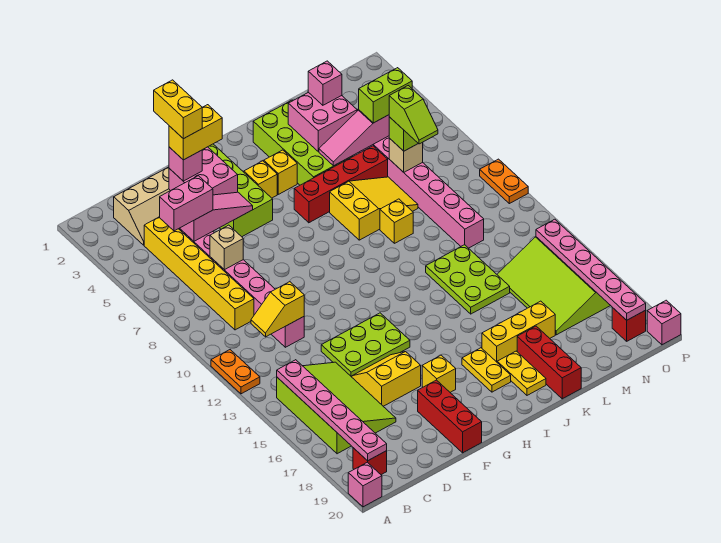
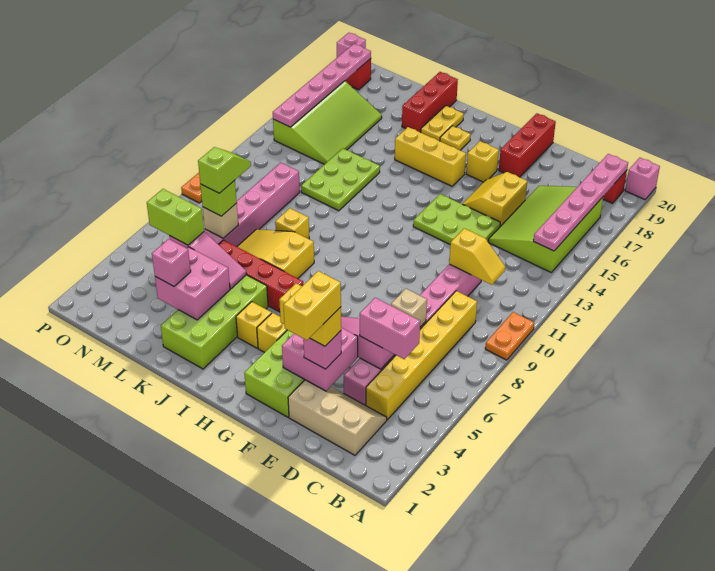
orange 1x2 plate [211,350,260,394] -> orange 1x2 plate moved to [485,312,534,360]
yellow 2x2 slope [352,352,421,406] -> yellow 2x2 slope turned to [463,172,527,226]
yellow 1x2 plate [462,348,511,392] -> yellow 1x1 plate [440,126,471,150]
yellow 1x3 brick [482,301,555,362] -> yellow 1x3 brick moved to [395,127,466,186]

